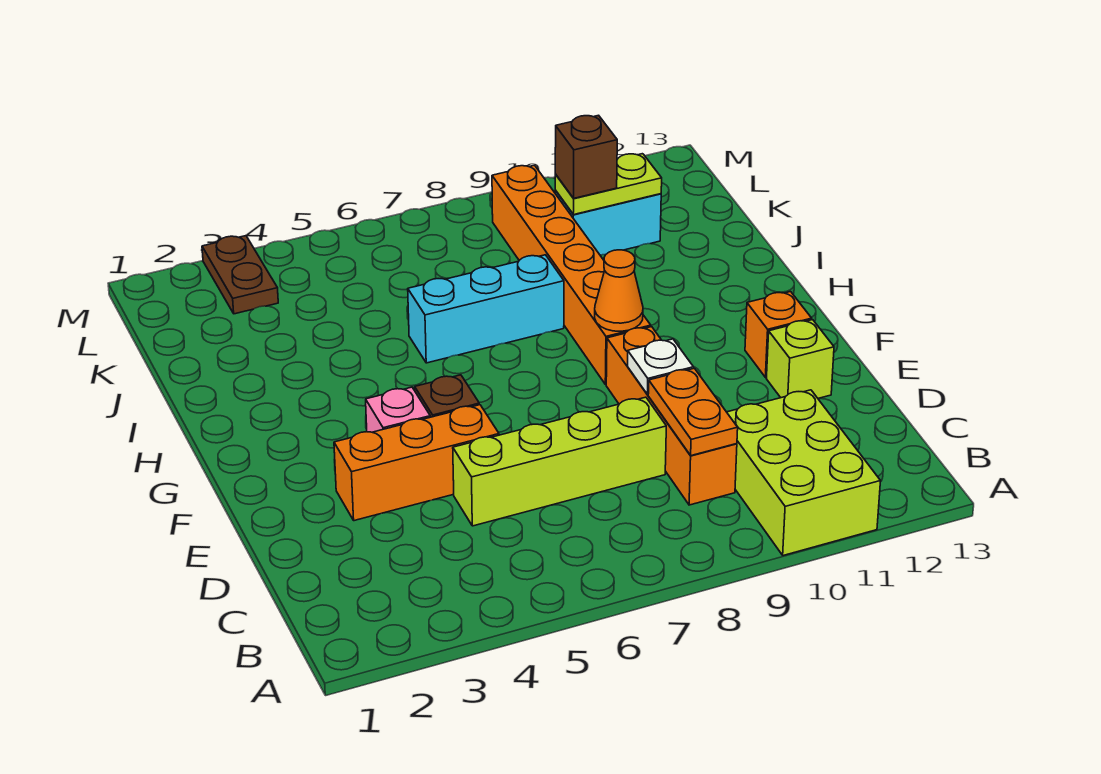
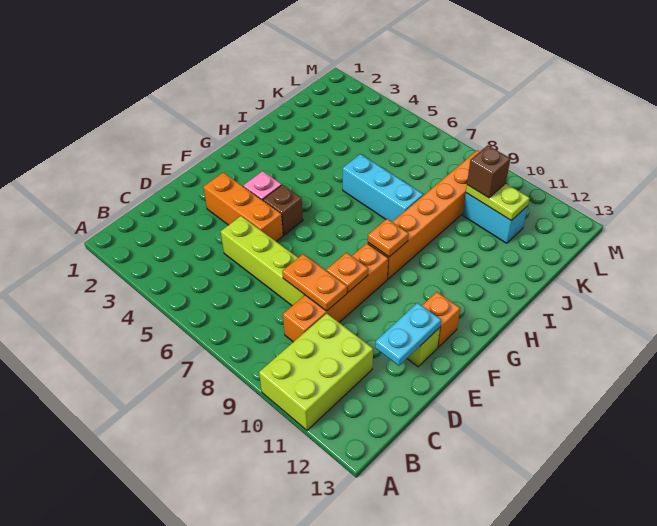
orange 1x2 plate [648,368,738,456] -> orange 1x2 plate turned to [282,254,347,311]
none -> cyan 1x2 plate [375,303,441,366]
white 1x1 plate [627,339,693,395] -> orange 1x1 plate [326,253,368,292]
orange 1x1 cone [595,250,643,331] -> orange 1x1 plate [368,219,409,257]
brown 1x2 plate [202,236,278,314] -> none

